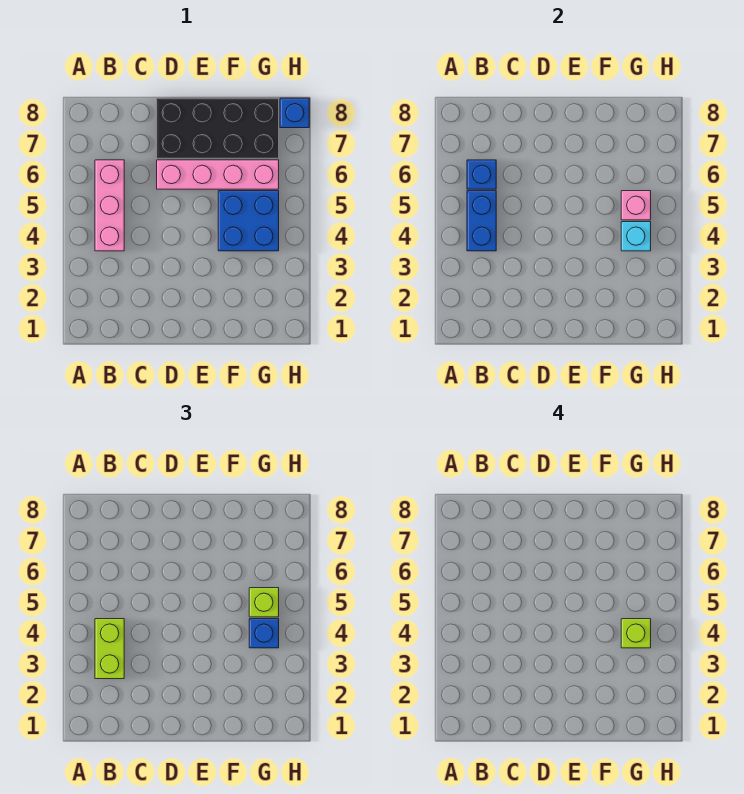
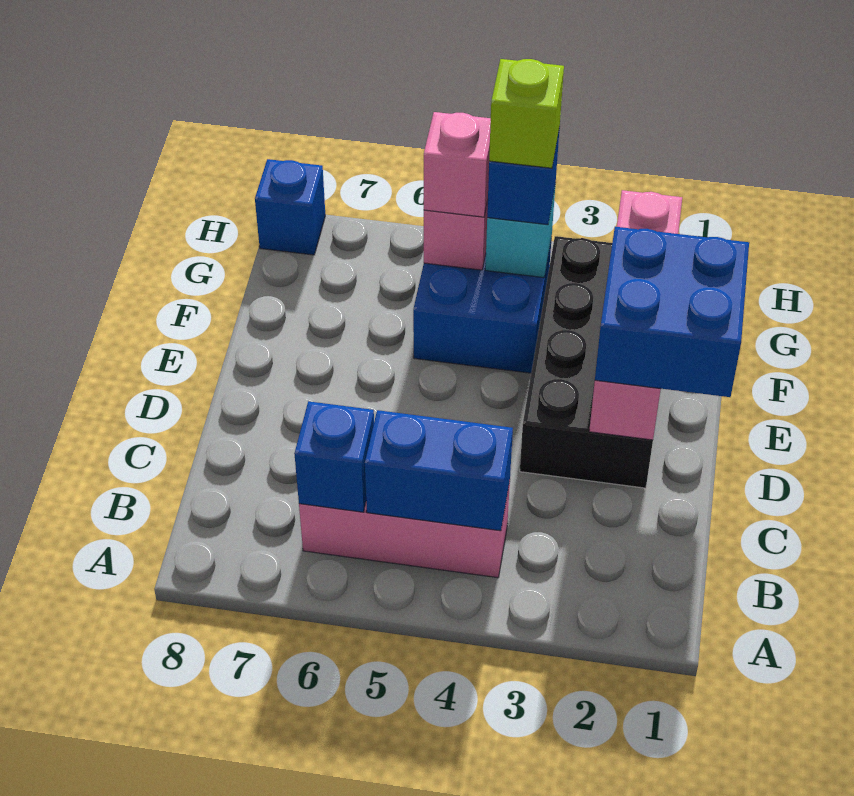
lime 1x2 brick [95,619,124,679] -> none
none -> blue 2x2 brick [595,227,749,397]
pink 1x4 brick [157,160,279,189] -> pink 1x4 brick moved to [589,190,682,440]
black 2x4 brick [157,98,279,158] -> black 2x4 brick moved to [520,236,653,488]
lime 1x1 brick [249,588,279,617] -> pink 1x1 brick [424,112,491,217]

